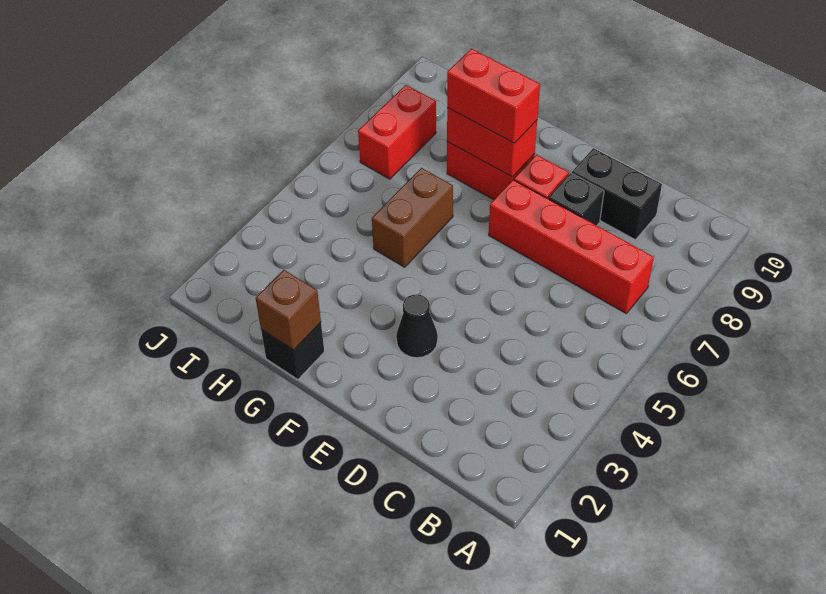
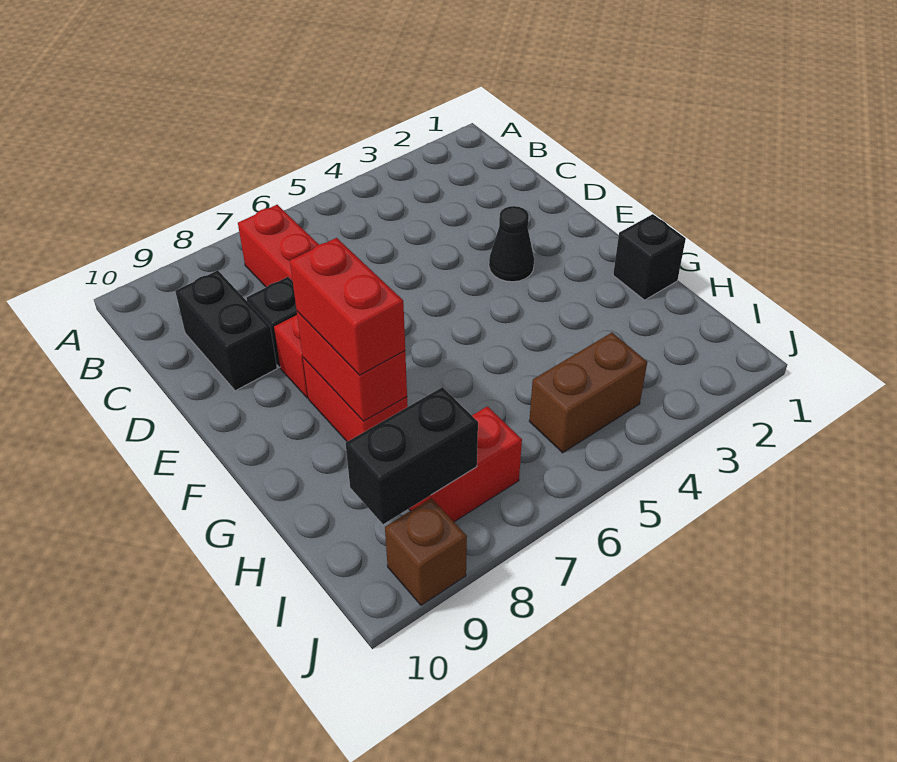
brown 1x1 brick [256,270,321,350] -> brown 1x1 brick moved to [385,498,467,605]
brown 1x2 brick [372,168,453,267] -> brown 1x2 brick moved to [529,333,647,453]
none -> black 1x2 brick [346,387,478,524]

